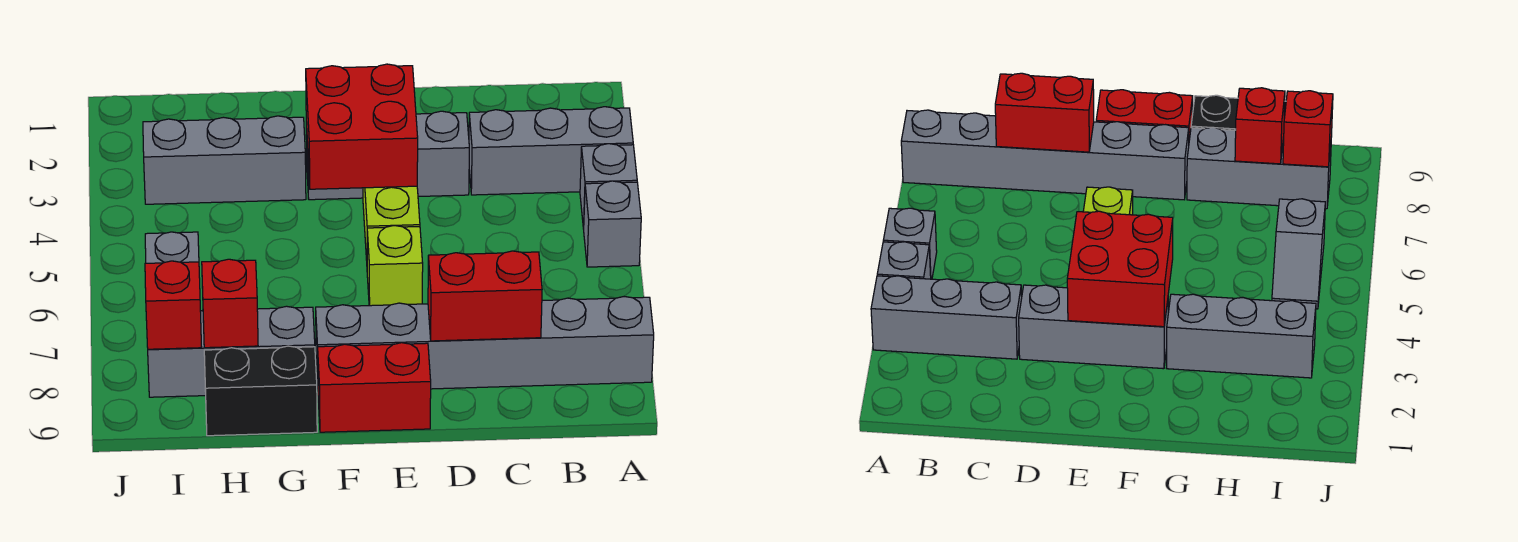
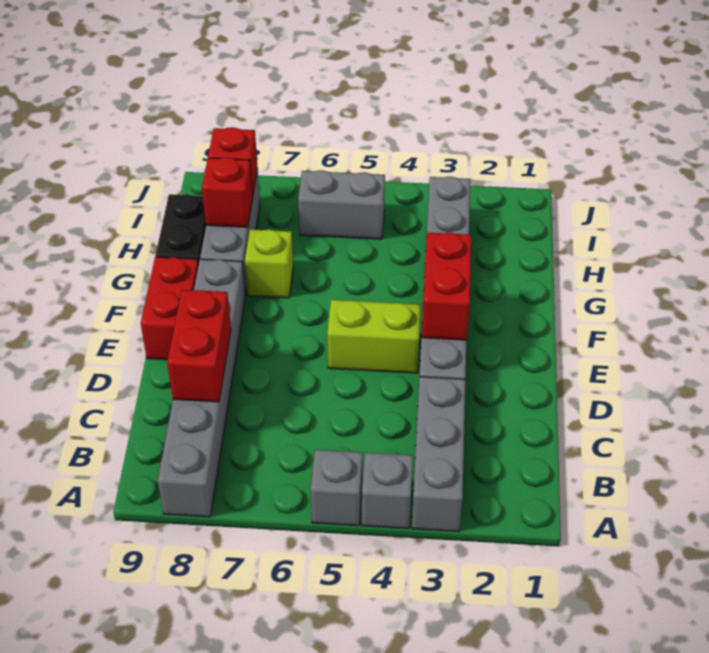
red 2x2 brick [306,64,418,189] -> red 1x2 brick [421,233,471,340]
lime 1x1 brick [367,225,423,306] -> lime 1x1 brick moved to [245,229,293,298]
grey 1x2 slope [145,232,199,263] -> grey 1x2 brick [298,170,385,239]

